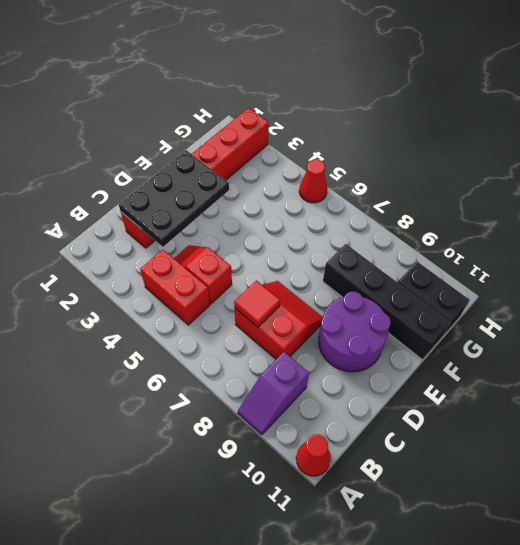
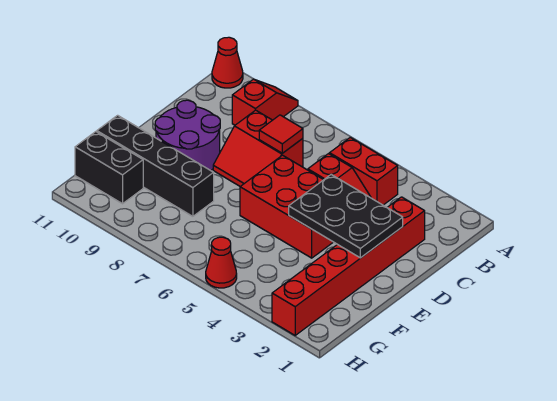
purple 1x2 slope [238,352,309,435] -> red 1x2 slope [232,79,298,125]
black 2x3 plate [119,150,229,247] -> black 2x3 plate turned to [289,174,403,258]
none -> red 2x3 brick [240,155,333,258]

